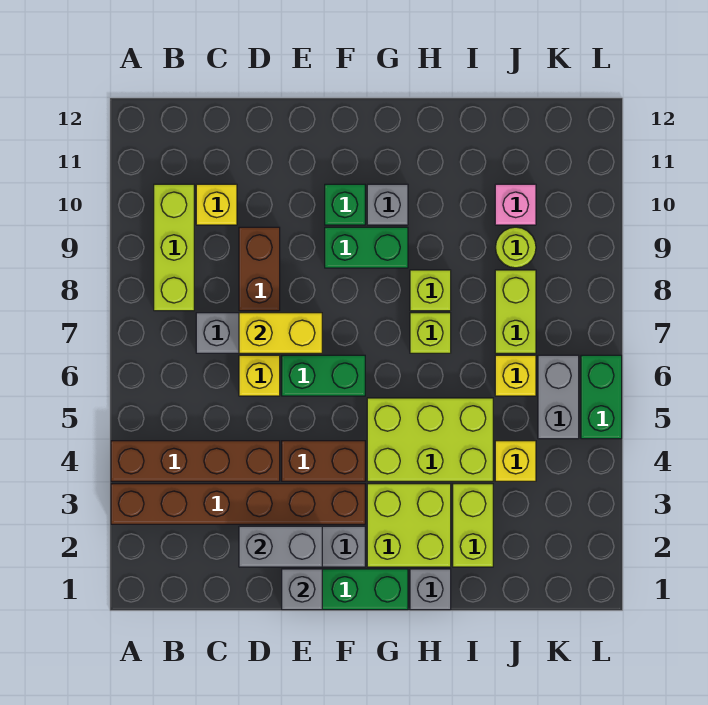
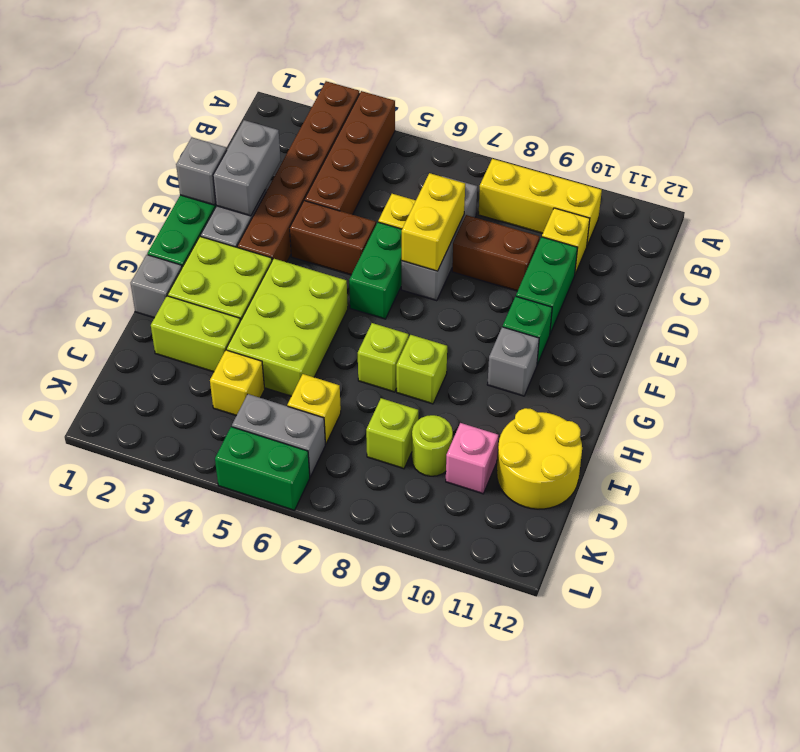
lime 1x3 brick [154,184,194,311] -> yellow 1x3 brick [478,159,602,245]
brown 1x2 brick [282,441,365,481] -> brown 1x2 brick turned to [290,200,376,275]
green 1x2 brick [325,227,408,268] -> green 1x2 brick moved to [516,237,577,334]
none -> yellow 2x2 round brick [497,408,582,509]
lime 1x2 brick [495,270,536,353] -> lime 1x1 brick [366,398,418,469]

